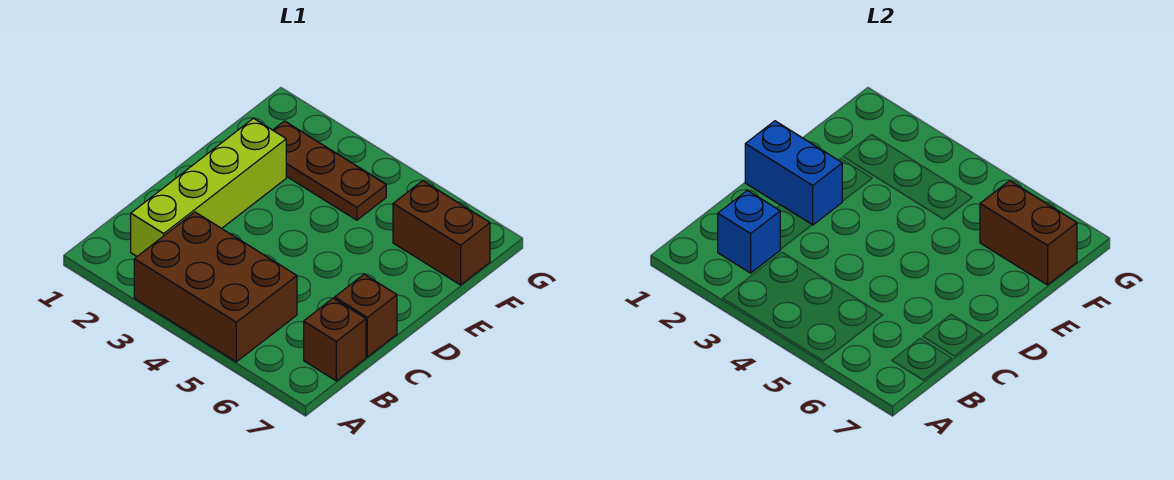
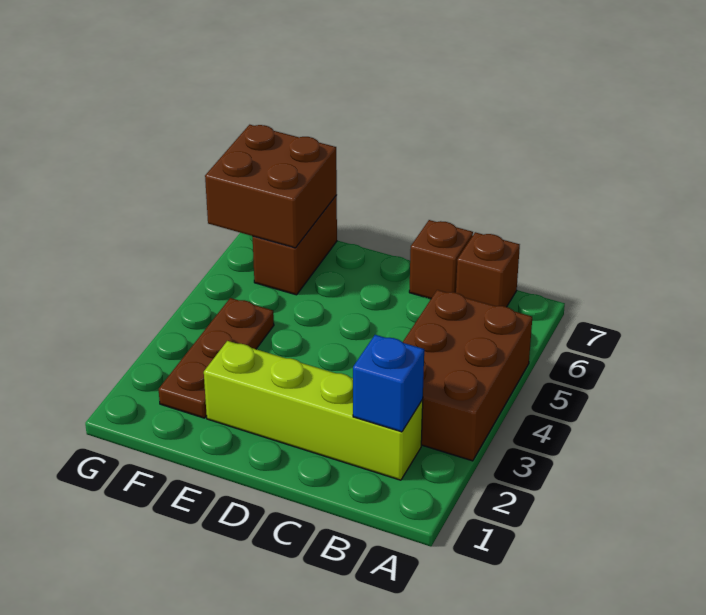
blue 1x2 brick [745,121,842,225] -> none
brown 1x2 brick [980,181,1077,285] -> brown 2x2 brick [205,125,337,248]

